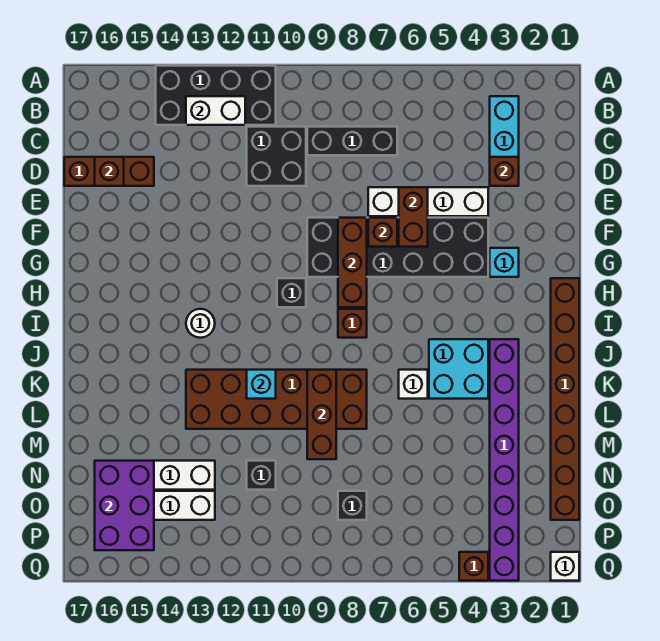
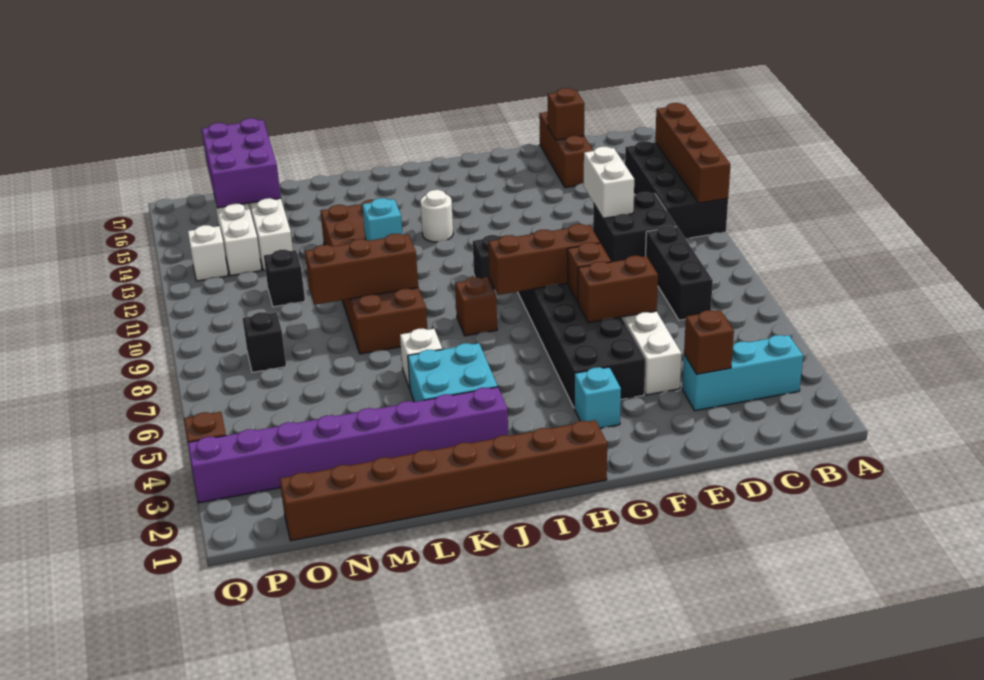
none -> brown 1x4 brick [655,103,730,203]
white 1x2 brick [186,96,245,125] -> white 1x2 brick moved to [584,147,634,218]
purple 2x3 brick [95,461,154,550] -> purple 2x3 brick turned to [202,118,281,208]
white 1x1 brick [551,552,579,581] -> white 1x1 brick moved to [188,225,228,281]

